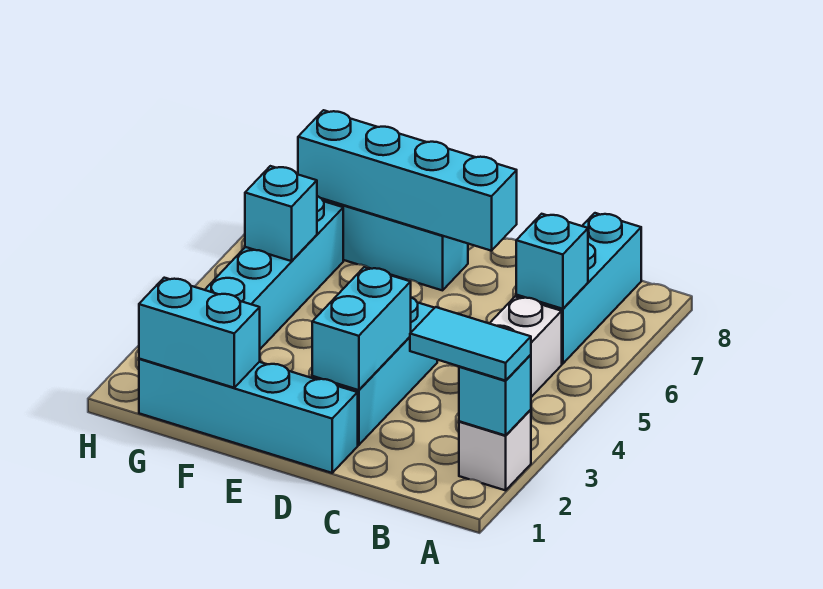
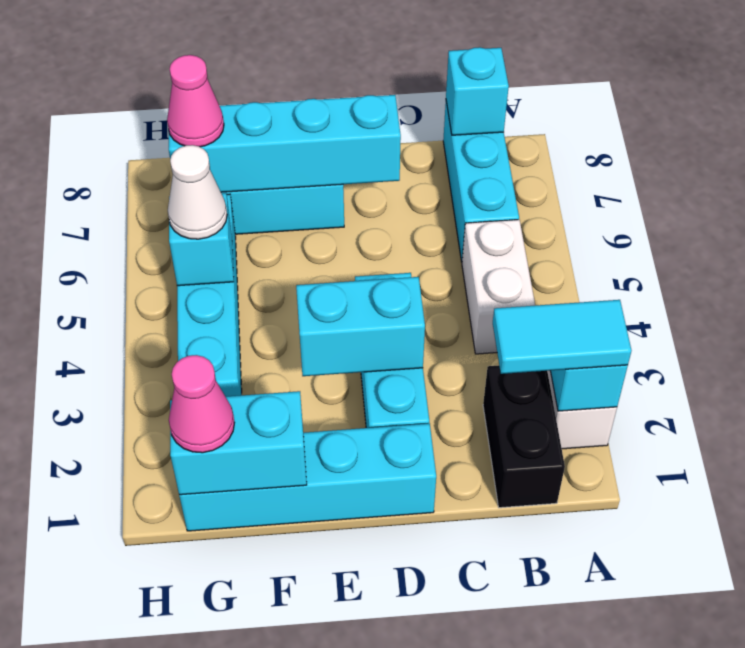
none -> black 1x2 brick [483,365,565,508]
cyan 1x1 brick [516,214,588,309] -> cyan 1x1 brick moved to [446,47,509,135]
cyan 1x2 brick [312,267,411,390] -> cyan 1x2 brick turned to [296,277,425,376]
none -> pink 1x1 cone [169,355,235,453]
none -> white 1x1 cone [168,145,227,239]
none -> pink 1x1 cone [167,55,224,147]

